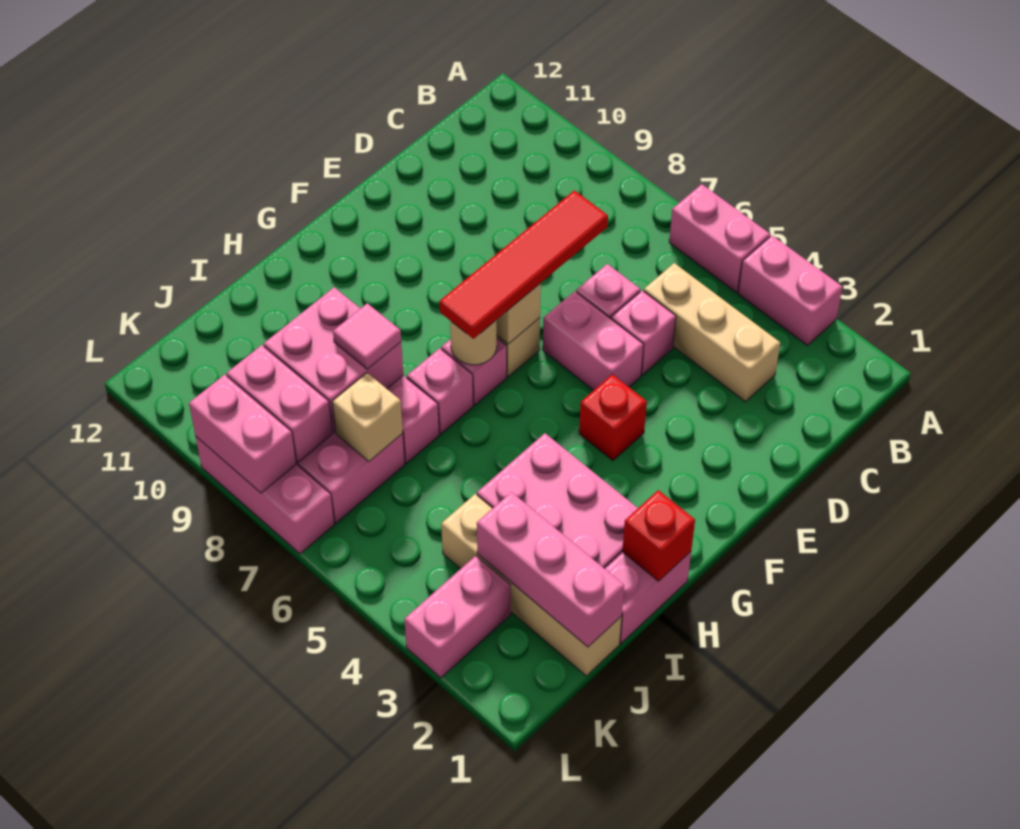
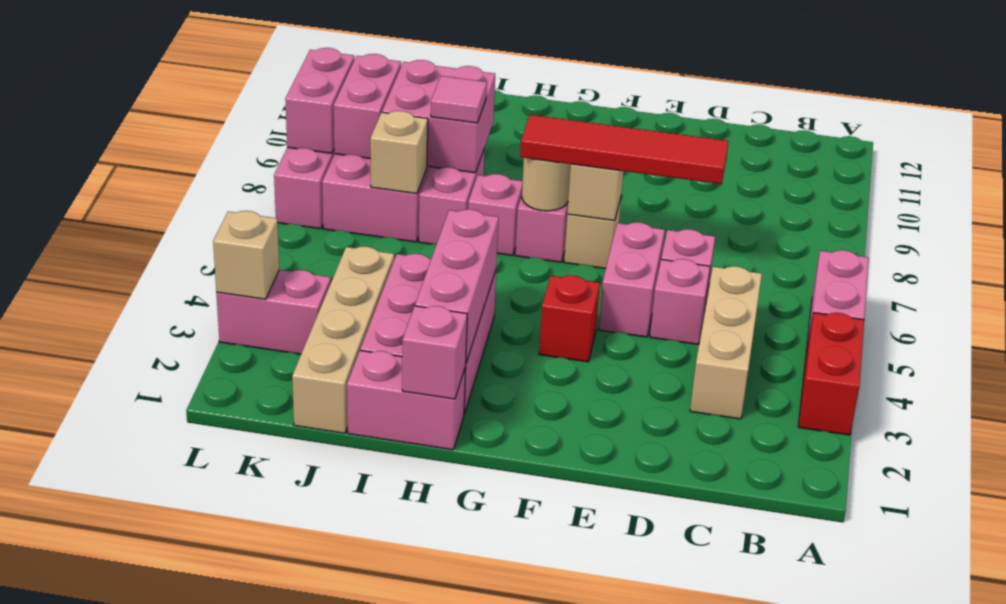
pink 1x2 brick [738,235,842,346] -> red 1x2 brick [798,313,864,435]
red 1x1 brick [622,490,695,581] -> pink 1x1 brick [402,306,467,399]
pink 1x3 brick [477,492,624,647] -> pink 1x3 brick moved to [415,209,499,363]
none -> tan 1x1 brick [213,211,279,299]

